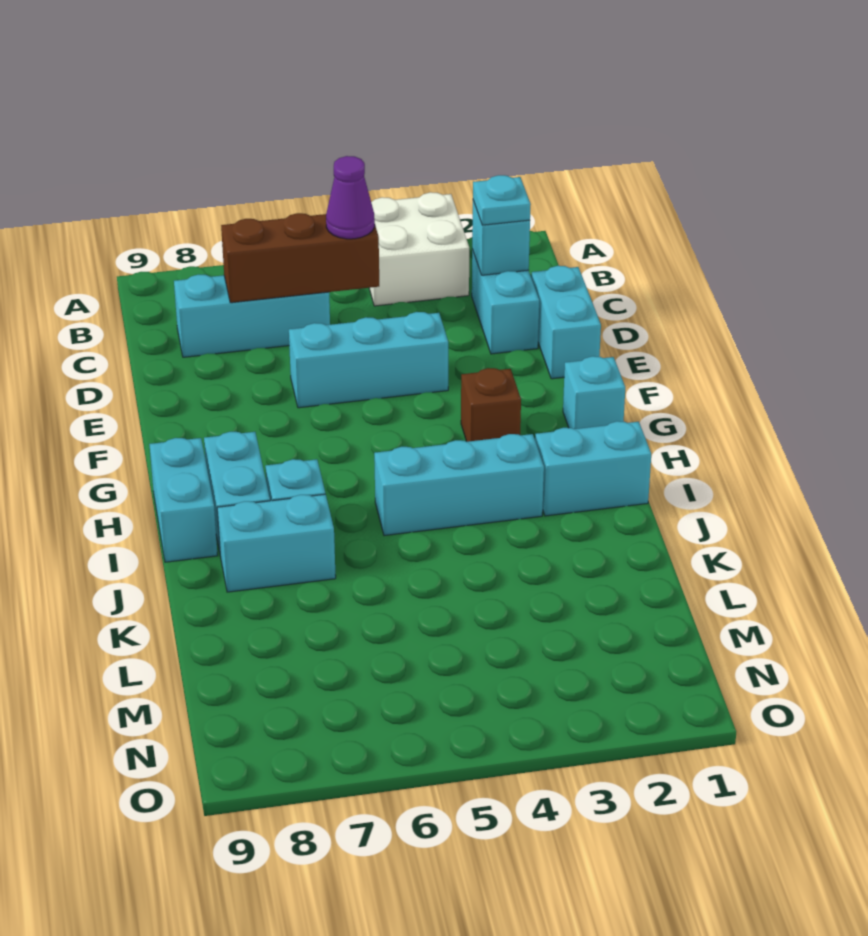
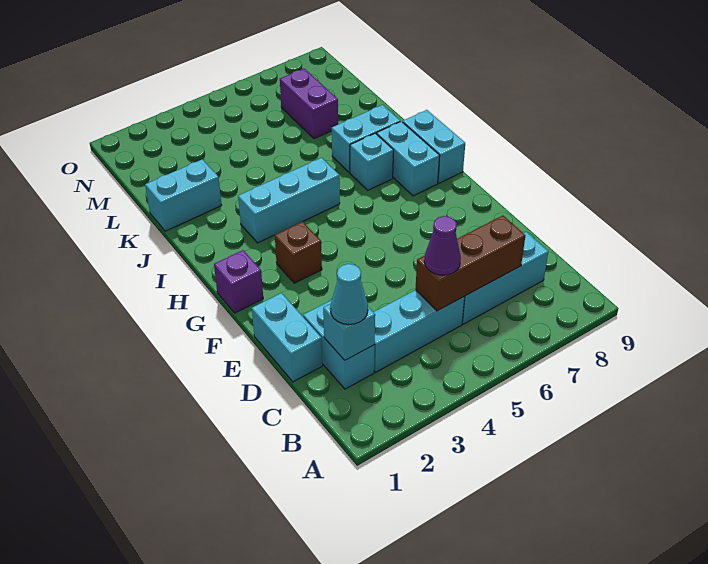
white 2x2 brick [369,192,469,306] -> none
cyan 1x1 plate [473,175,531,225] -> cyan 1x1 cone [330,264,368,325]
cyan 1x3 brick [289,312,448,408] -> cyan 1x3 brick moved to [374,290,465,372]
cyan 1x1 brick [563,356,625,429] -> purple 1x1 brick [214,250,263,313]
cyan 1x2 brick [535,421,651,516] -> cyan 1x2 brick moved to [145,159,222,231]
none -> purple 1x2 brick [280,69,338,139]

